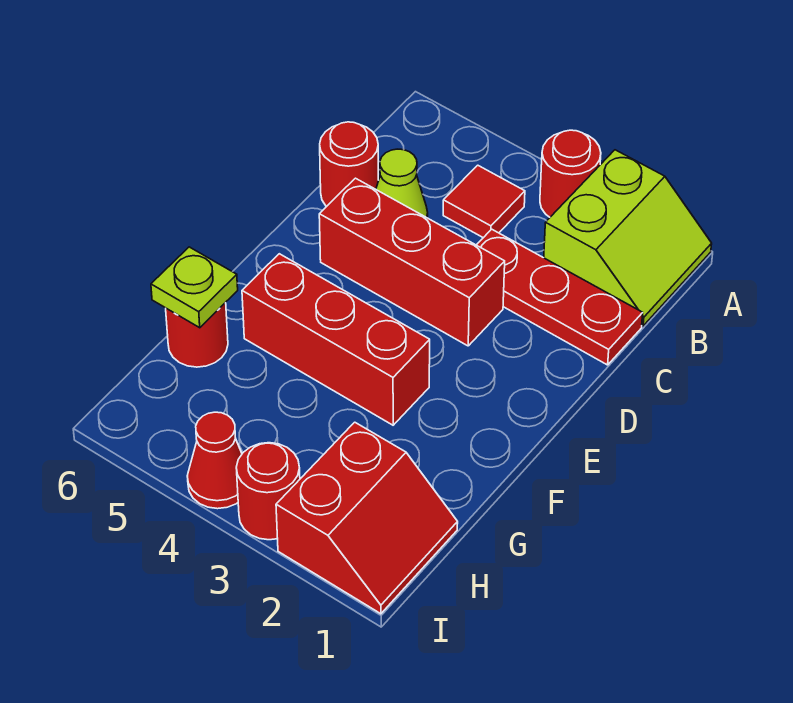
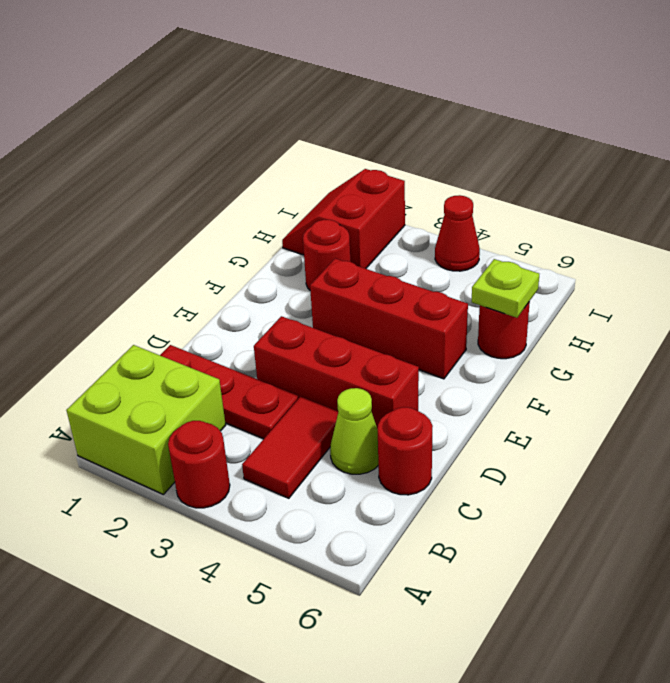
lime 2x2 slope [544,150,712,326] -> lime 2x2 brick [66,345,226,494]
red 1x1 tile [443,165,525,238] -> red 1x2 tile [242,396,338,498]
red 1x1 round brick [236,443,300,540] -> red 1x1 round brick moved to [303,220,350,290]

